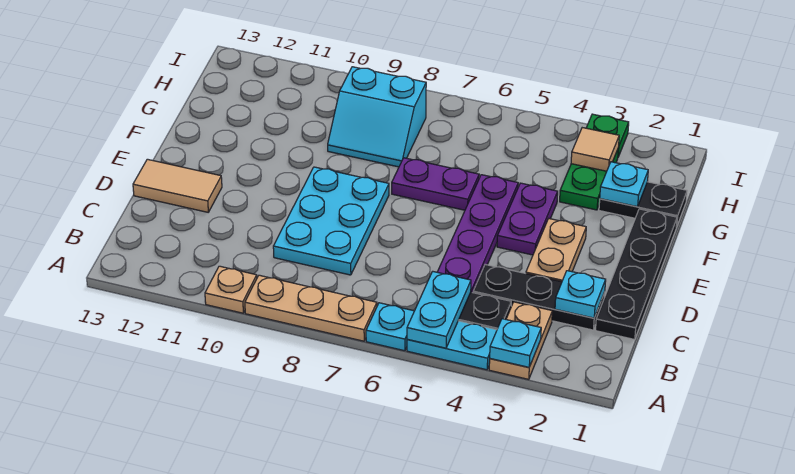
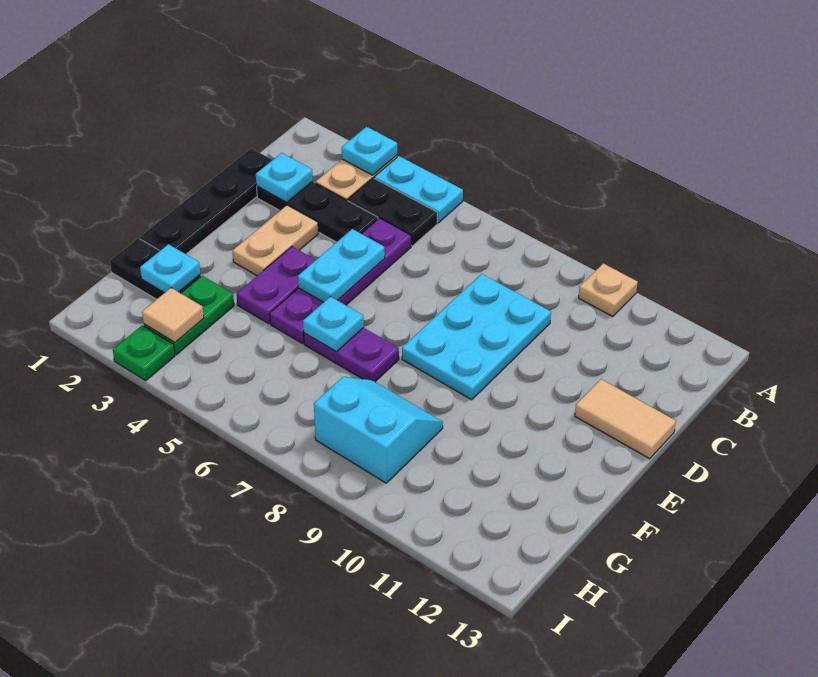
cyan 1x2 plate [407,271,471,348] -> cyan 1x2 plate moved to [298,229,385,302]
cyan 1x1 plate [366,303,414,351] -> cyan 1x1 plate moved to [303,296,364,352]
tan 1x3 plate [245,275,377,341] -> none

